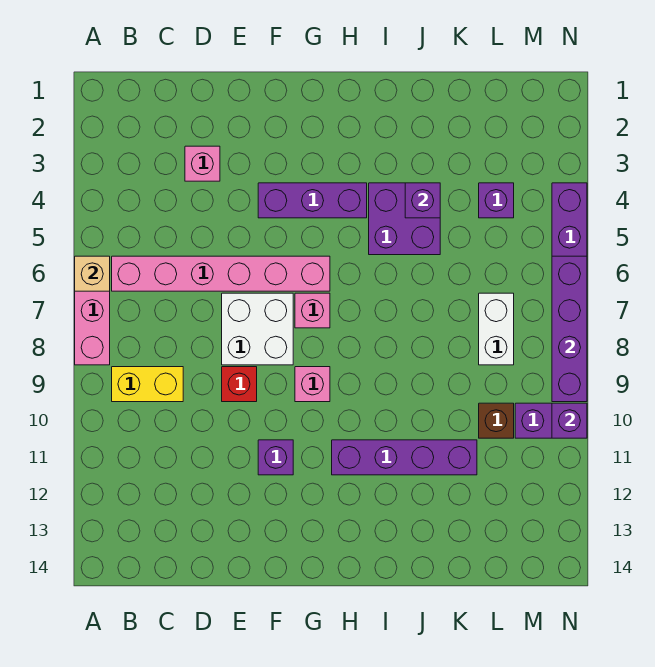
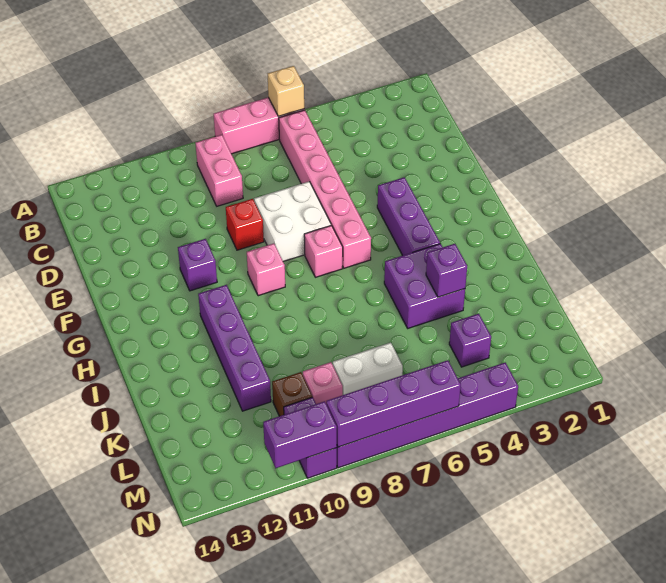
yellow 1x2 brick [112,367,183,402] -> pink 1x2 brick [195,135,243,206]
pink 1x1 brick [185,146,220,181] -> pink 1x1 brick moved to [303,362,343,404]
purple 1x1 brick [552,403,587,438] -> purple 1x2 brick [263,401,337,468]

